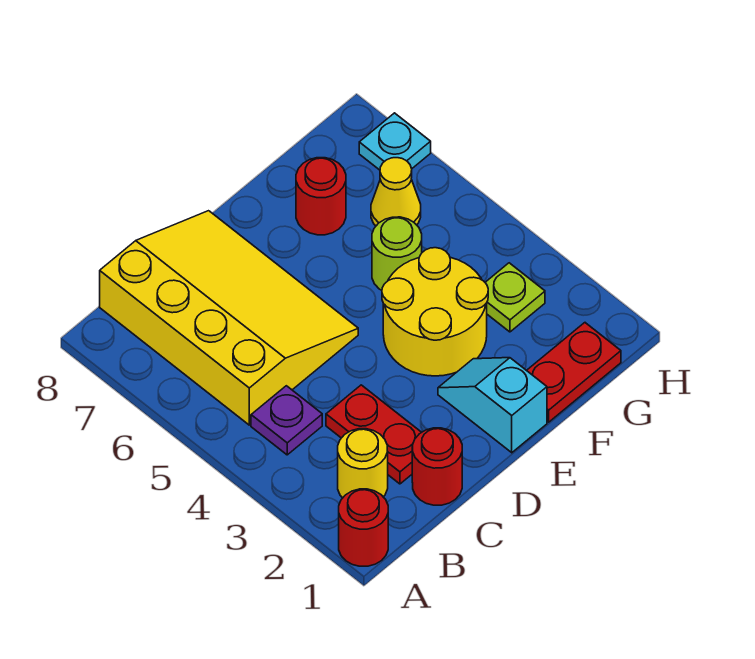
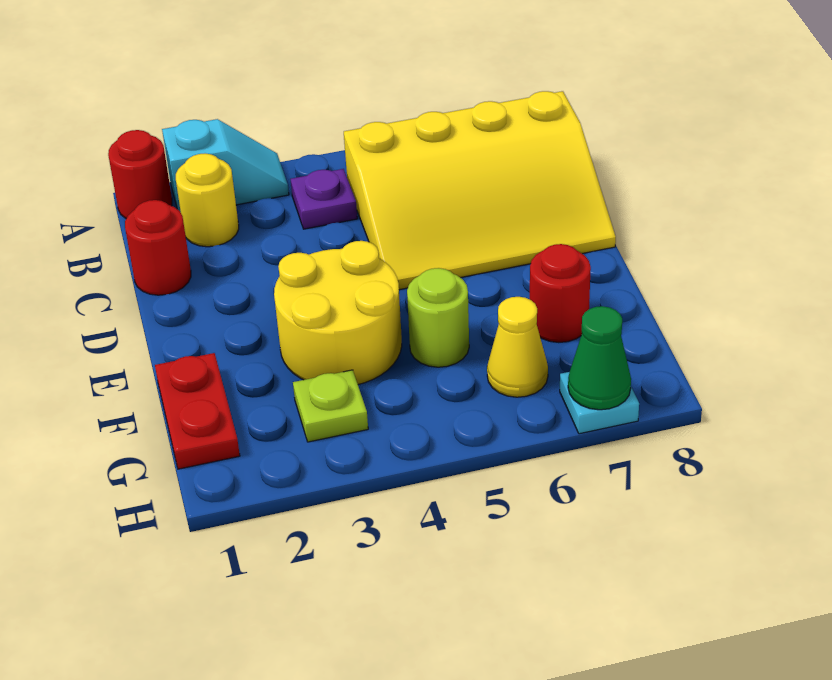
red 1x2 plate [326,385,421,484] -> none
cyan 1x2 slope [438,358,547,453] -> cyan 1x2 slope moved to [162,119,289,212]
none -> green 1x1 cone [568,306,631,410]

